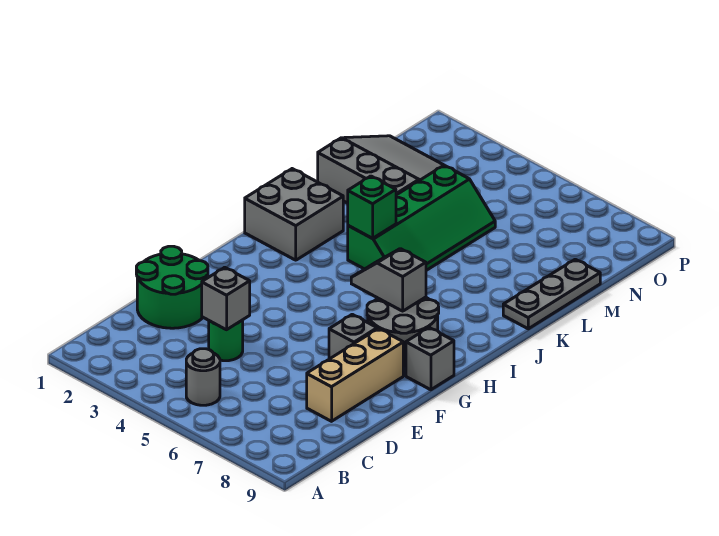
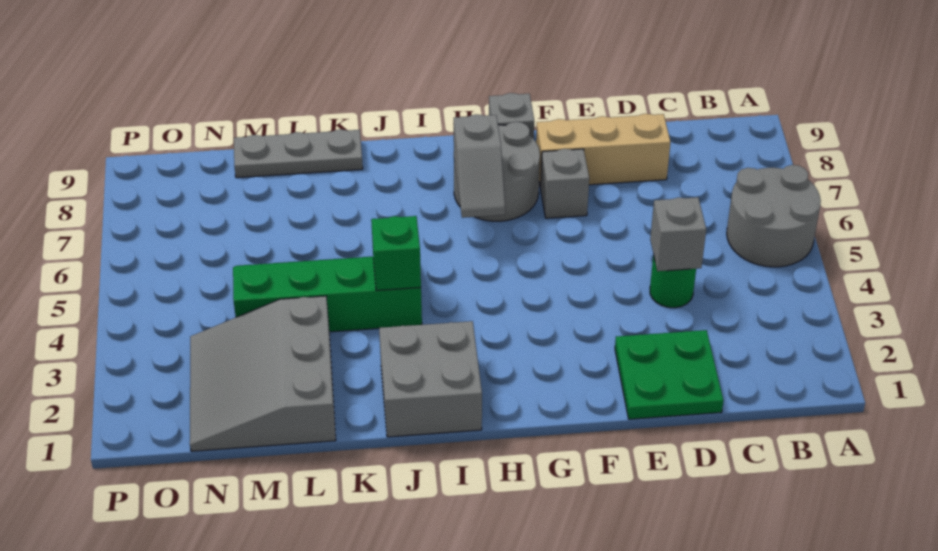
grey 1x1 round brick [186,349,220,405] -> grey 2x2 round brick [727,165,821,267]
green 2x2 round brick [136,246,208,328] -> green 2x2 plate [615,330,723,419]

